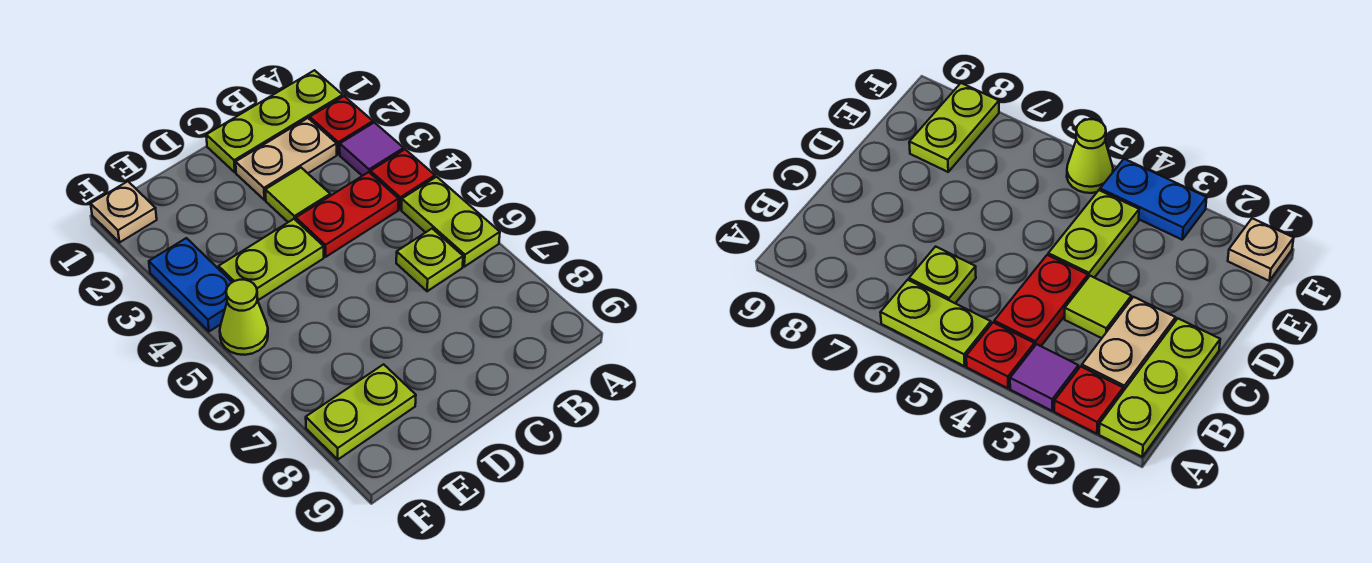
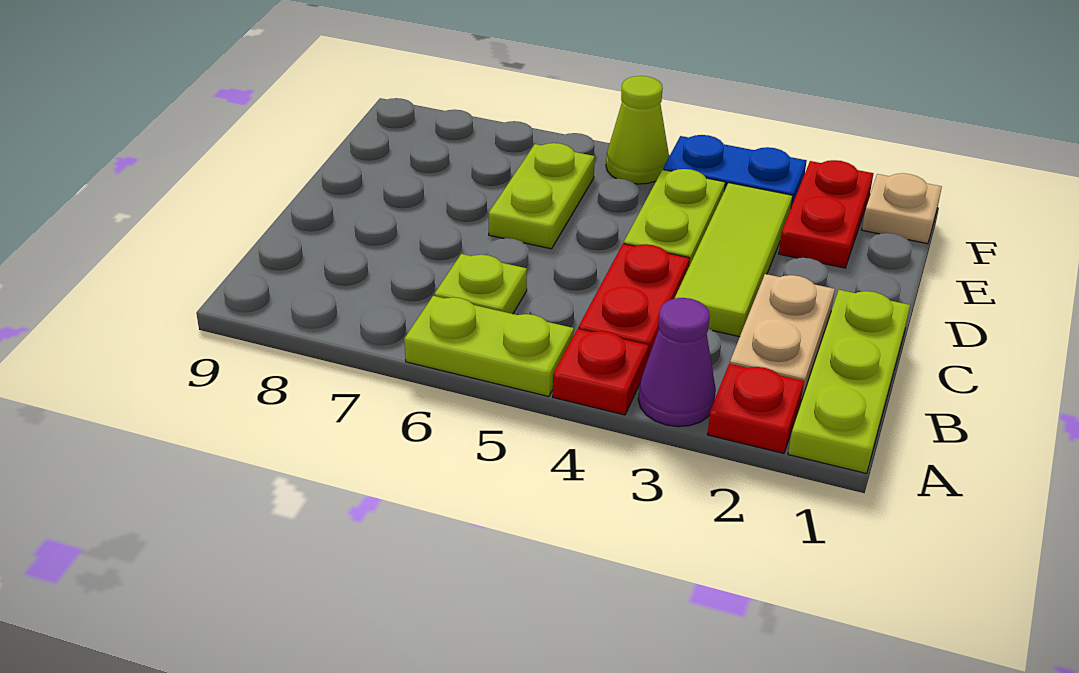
purple 1x1 tile [340,122,404,176] -> purple 1x1 cone [638,298,716,427]
lime 1x1 tile [265,168,330,222] -> lime 1x3 tile [674,183,792,337]
none -> red 1x2 plate [779,160,874,268]
lime 1x2 plate [306,364,416,460] -> lime 1x2 plate moved to [489,143,595,249]

